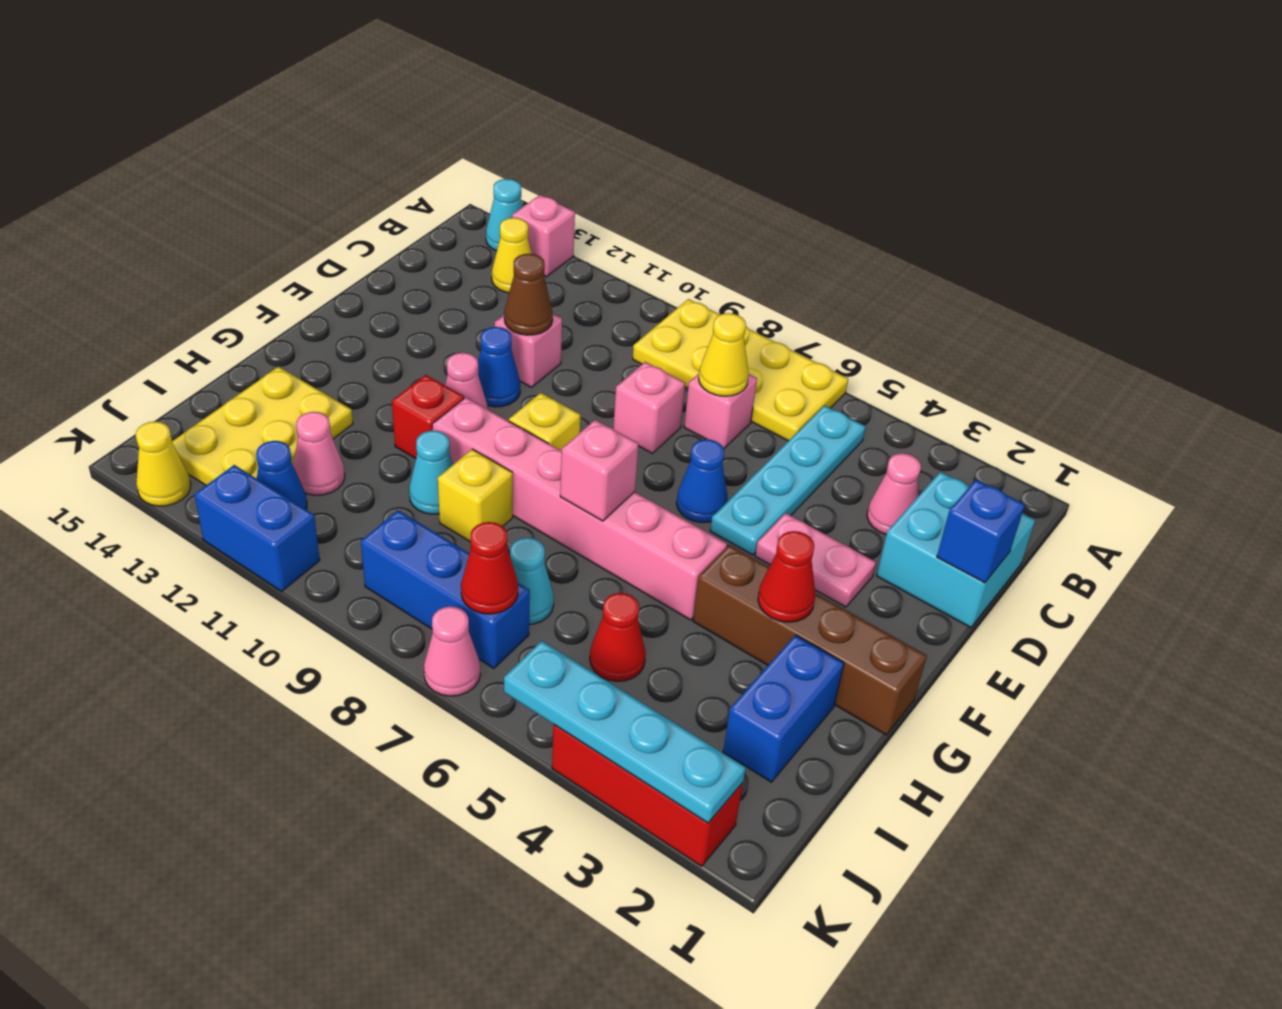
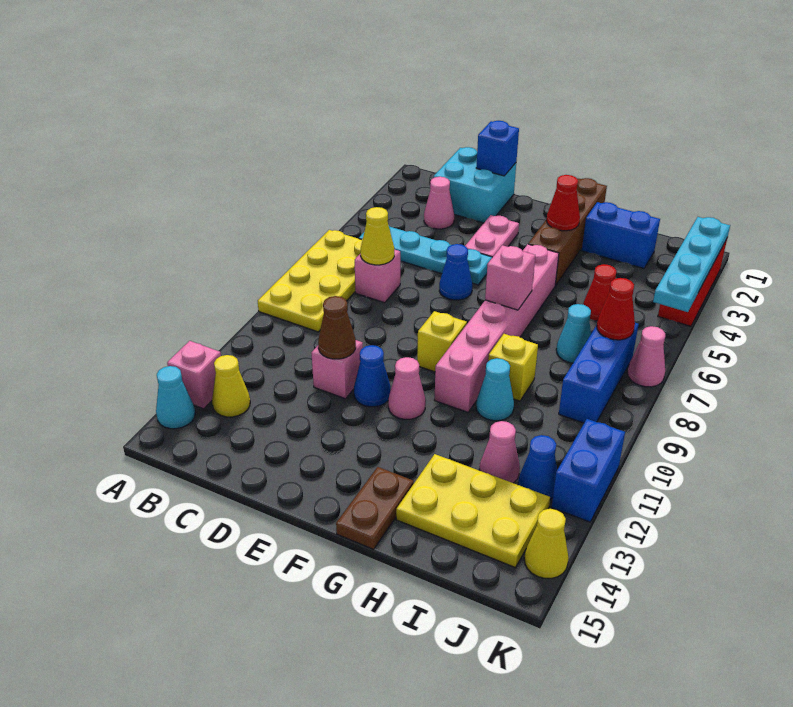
pink 1x1 brick [613,362,685,453] -> none
red 1x1 brick [392,375,464,458] -> none
none -> brown 1x2 plate [336,467,414,549]

